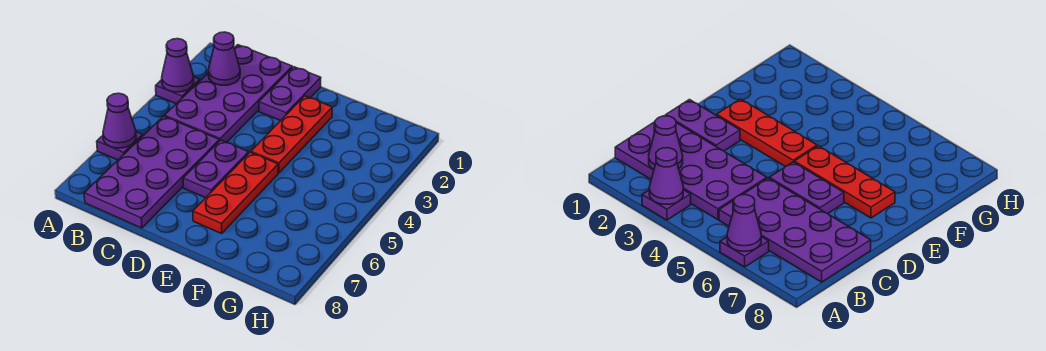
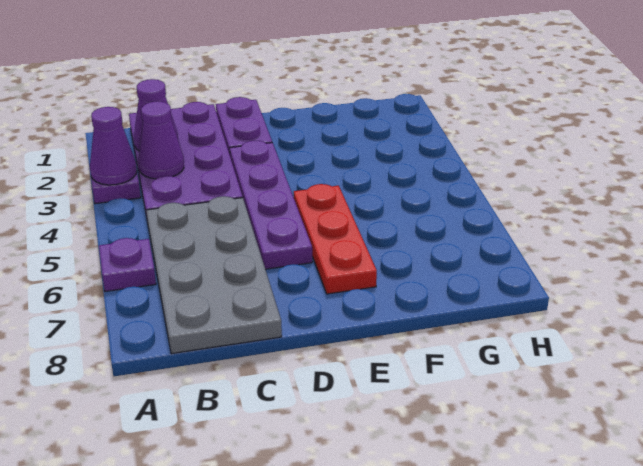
purple 1x1 cone [103,93,136,148] -> purple 1x1 cone moved to [138,101,184,179]
purple 2x4 plate [84,116,219,228] -> grey 2x4 plate [146,196,282,354]
purple 1x2 plate [183,140,249,198] -> purple 1x4 plate [230,141,312,269]
red 1x3 plate [251,96,332,173] -> none

